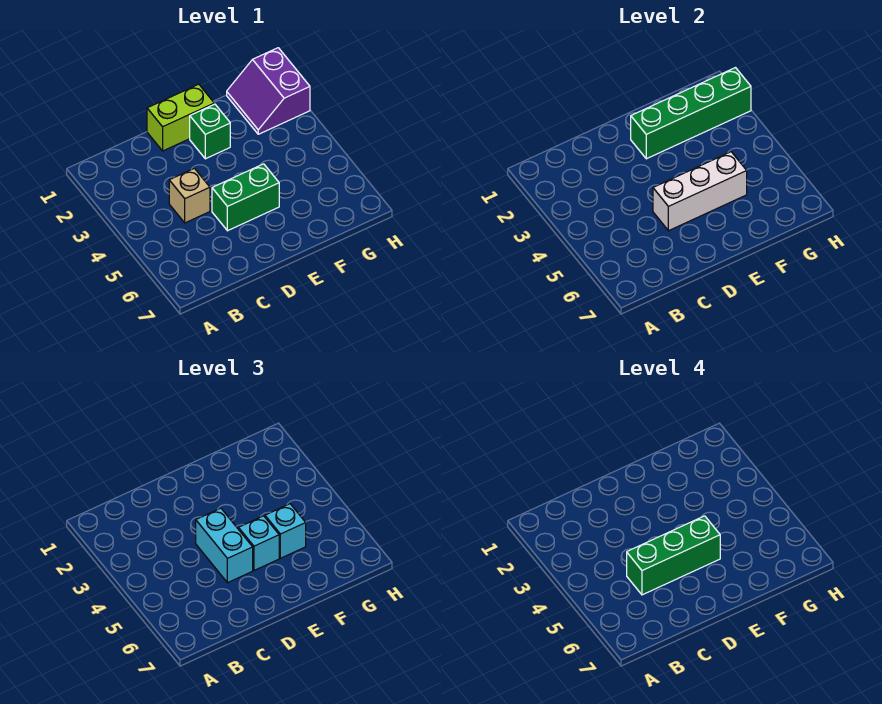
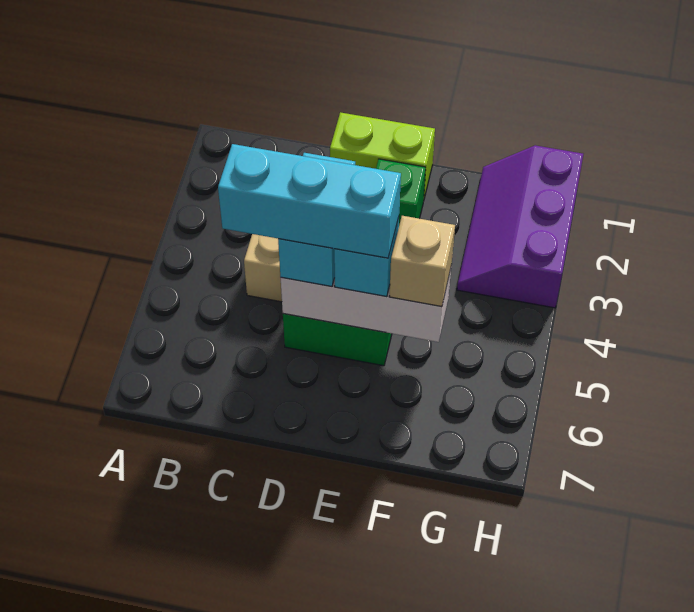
green 1x3 brick [627,516,720,595] -> cyan 1x3 brick [218,144,401,258]
green 1x4 brick [631,68,751,159] -> none
cyan 1x1 brick [265,504,306,558] -> tan 1x1 brick [390,216,455,307]
purple 2x2 slope [227,48,310,134] -> purple 2x3 slope [457,145,583,308]

